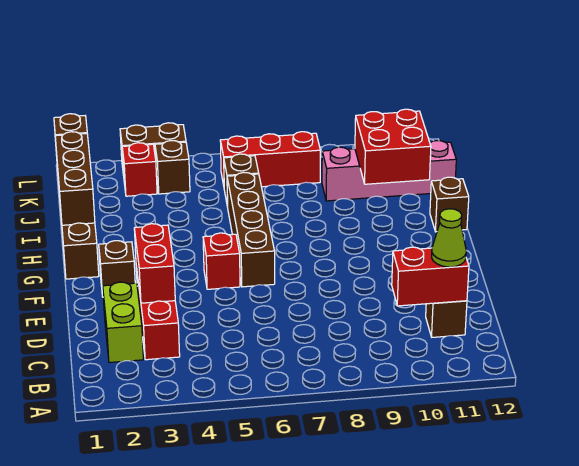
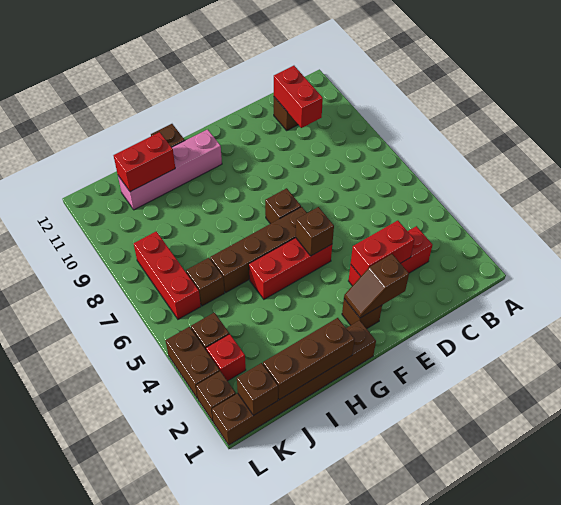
lime 1x2 brick [103,282,143,362] -> none
lime 1x1 cone [432,209,466,267] -> none
none -> brown 1x2 slope [344,254,409,318]
red 1x1 brick [203,233,240,289] -> red 1x3 brick [249,238,332,299]
none -> brown 1x1 brick [296,207,334,256]
none -> brown 1x1 brick [265,188,301,224]
red 2x2 brick [355,109,431,184] -> red 1x2 brick [114,132,175,192]
pink 1x4 brick [322,141,456,201] -> pink 1x4 brick turned to [118,129,222,210]
none -> brown 1x1 brick [196,371,236,421]

